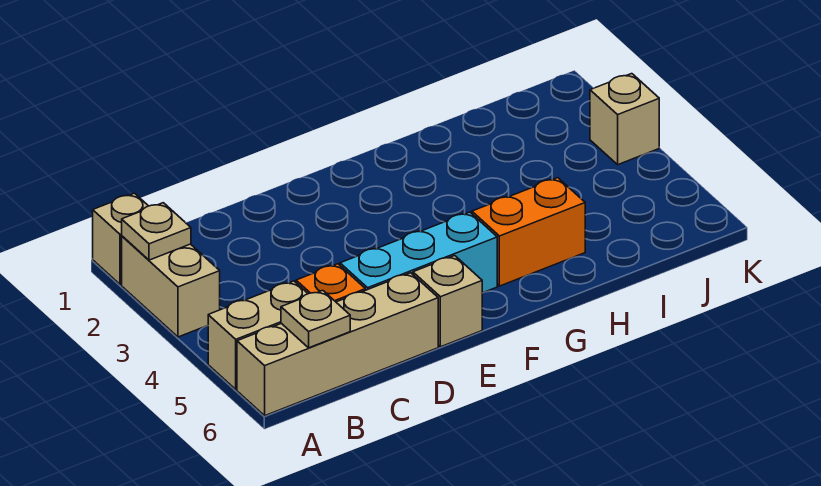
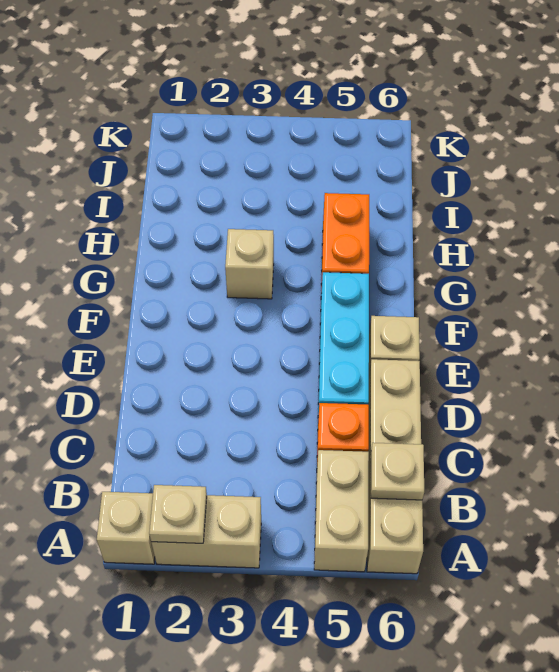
tan 1x1 brick [590,74,659,165] -> tan 1x1 brick moved to [225,229,274,299]

